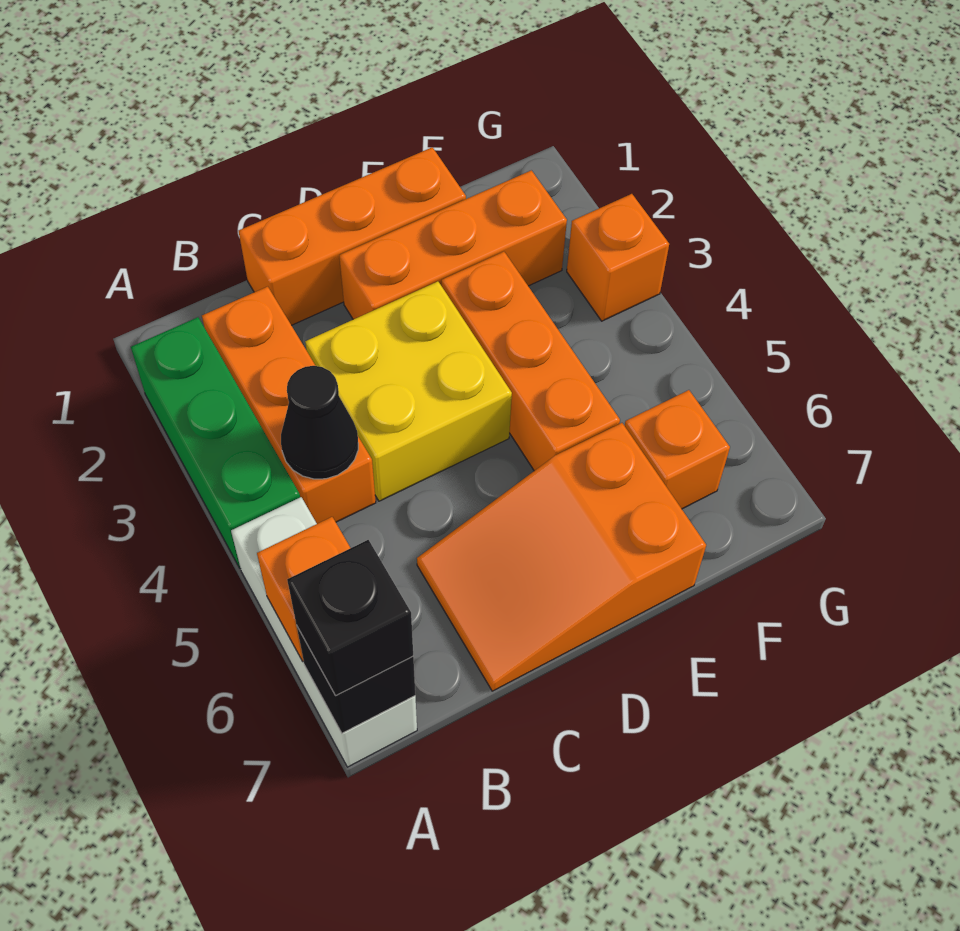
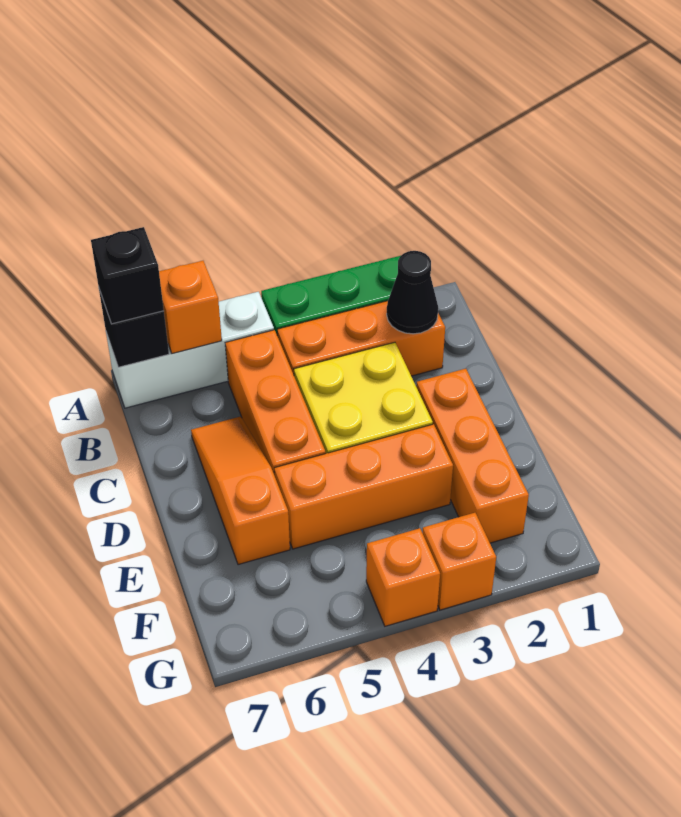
black 1x1 cone [281,366,358,479] -> black 1x1 cone moved to [387,251,438,334]
orange 1x3 brick [239,147,466,325] -> orange 1x3 brick moved to [225,330,326,476]
orange 2x3 slope [417,423,706,691] -> orange 1x3 slope [191,416,290,565]
orange 1x1 brick [625,390,730,509] -> orange 1x1 brick moved to [366,528,440,626]

